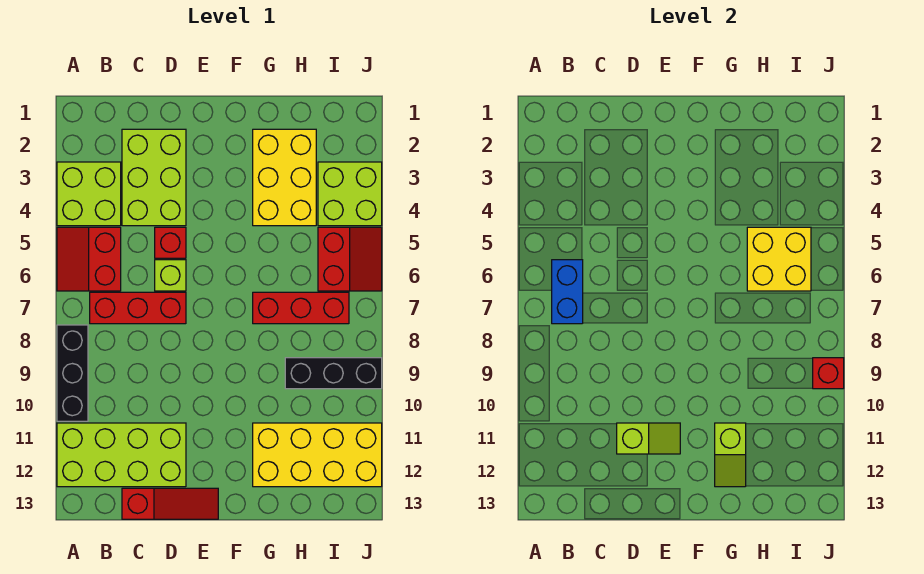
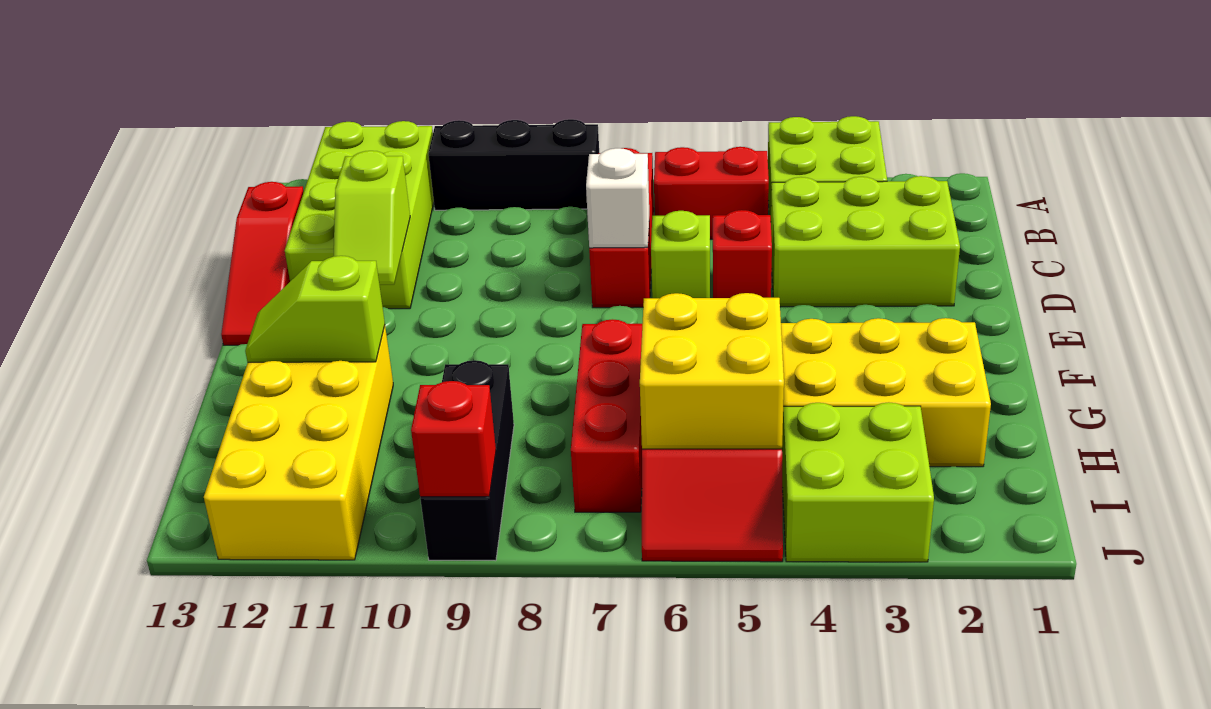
blue 1x2 brick [552,260,583,324] -> none
none -> white 1x1 brick [586,148,649,248]

